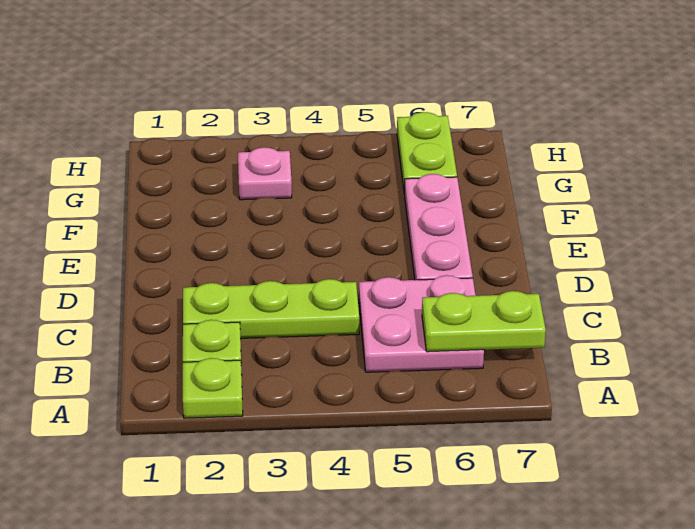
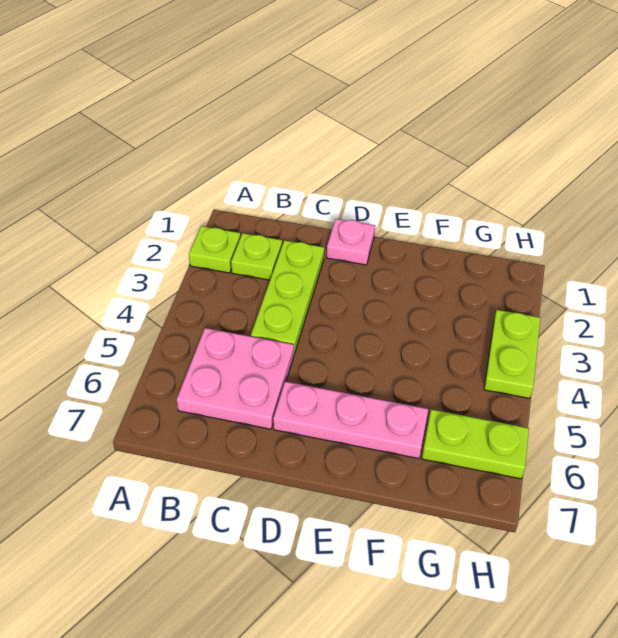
lime 1x2 plate [422,291,546,352] -> lime 1x2 plate moved to [484,310,540,398]
pink 1x1 plate [238,147,292,200] -> pink 1x1 plate moved to [327,219,375,265]

